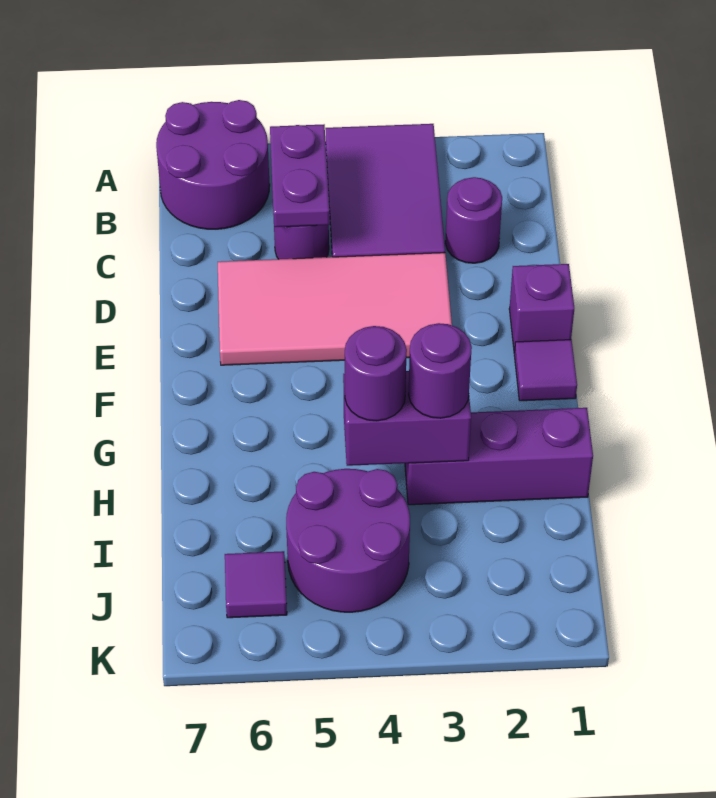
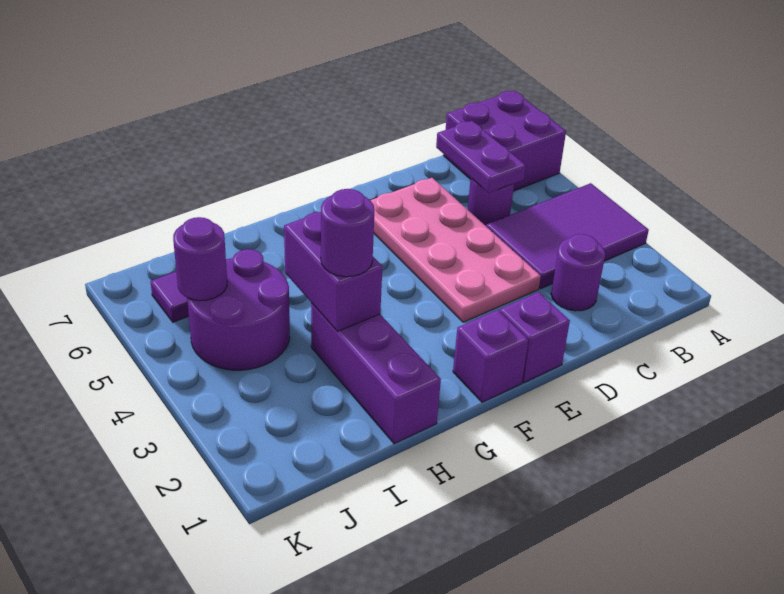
purple 2x2 round brick [156,100,270,229] -> purple 2x2 brick [443,91,566,191]
purple 1x2 plate [270,125,330,227] -> purple 1x2 plate turned to [436,121,526,193]
pink 2x4 tile [218,253,452,365] -> pink 2x4 plate [370,178,541,322]
purple 1x1 tile [514,340,577,401] -> purple 1x1 brick [453,310,528,402]
purple 1x1 round brick [345,326,407,421] -> purple 1x1 round brick moved to [173,217,227,301]

